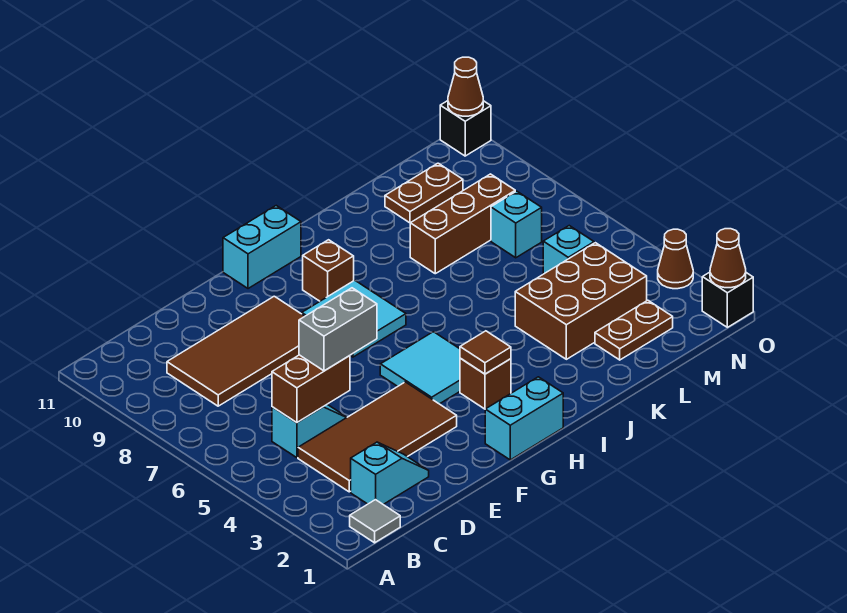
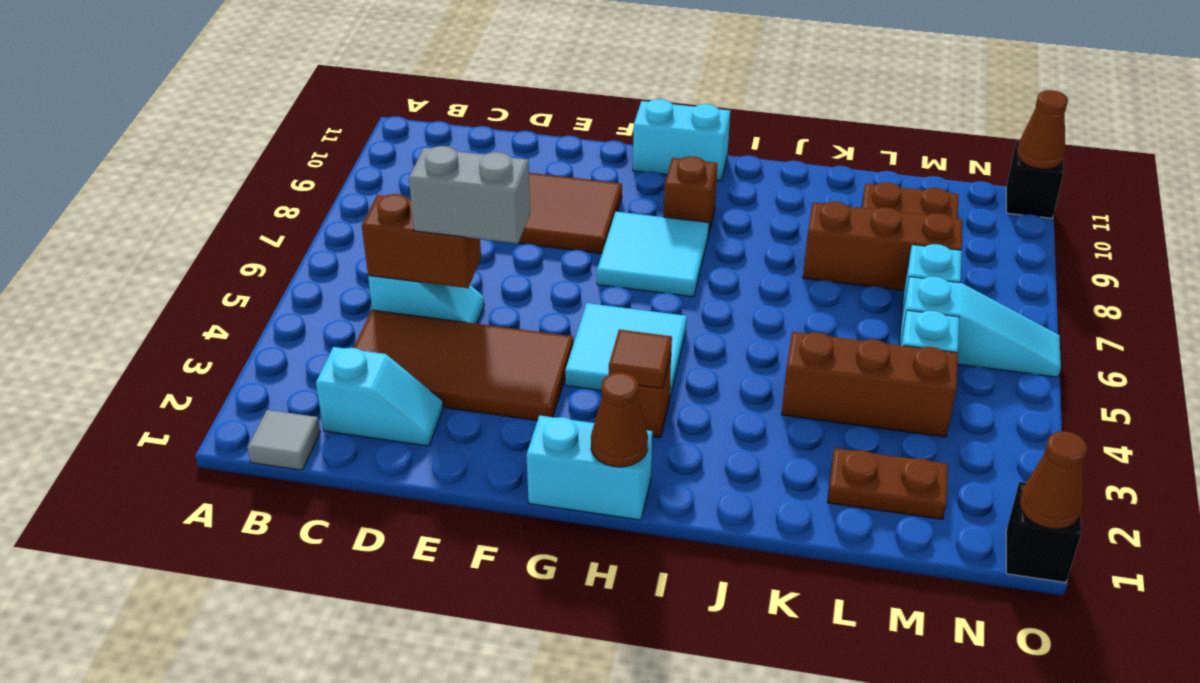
brown 2x3 brick [515,243,647,359] -> brown 1x3 brick [781,332,958,437]
none -> cyan 1x3 slope [899,277,1061,377]
brown 1x1 cone [658,229,693,289] -> brown 1x1 cone moved to [591,372,648,467]

